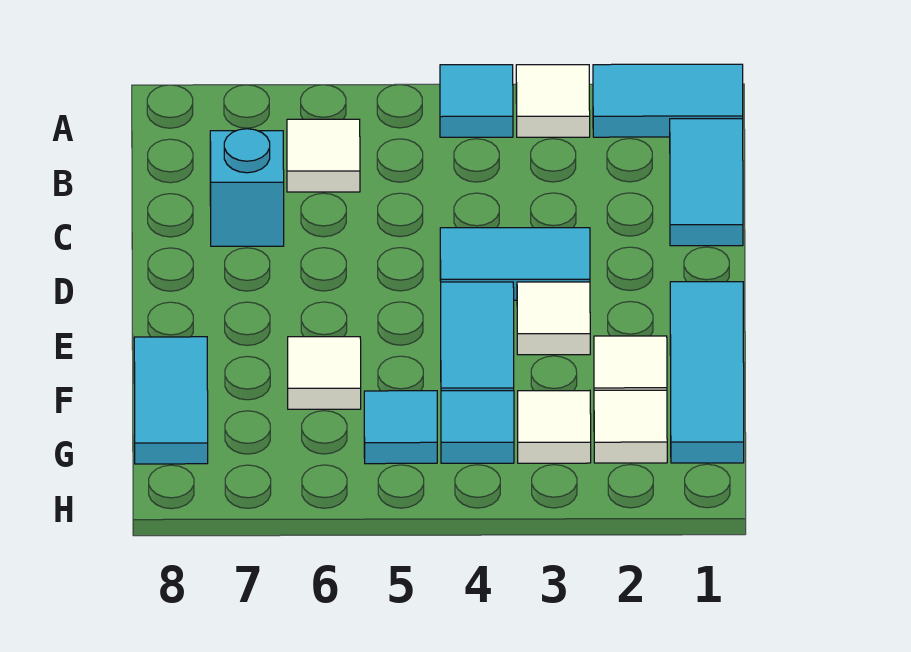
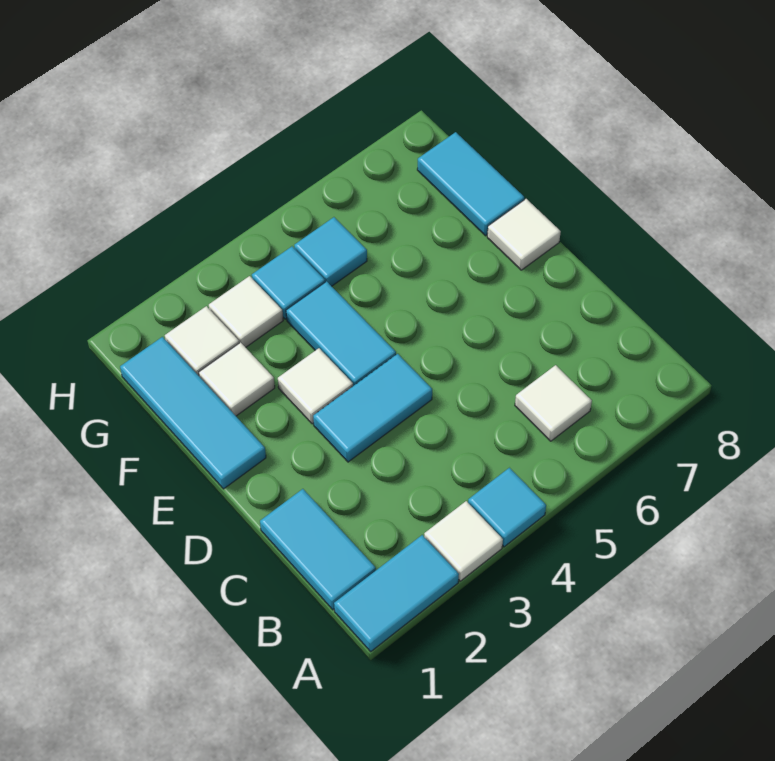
cyan 1x1 brick [210,129,284,246] -> none
white 1x1 tile [288,337,361,409] -> white 1x1 tile moved to [487,199,561,270]

